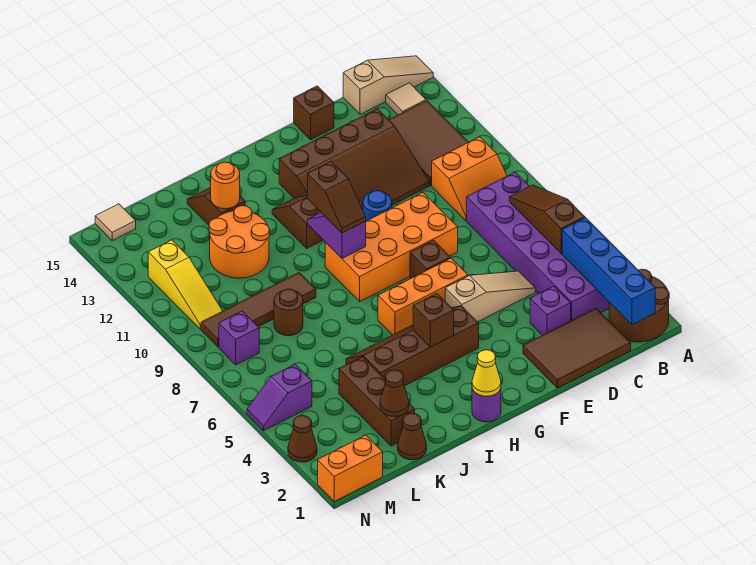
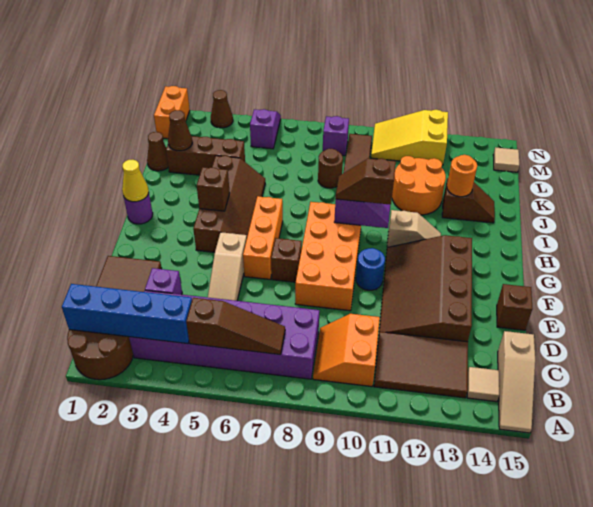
brown 1x2 slope [272,195,323,248] -> tan 1x2 slope [387,210,441,247]
yellow 1x3 slope [148,240,222,329] -> yellow 2x3 slope [371,110,448,165]

